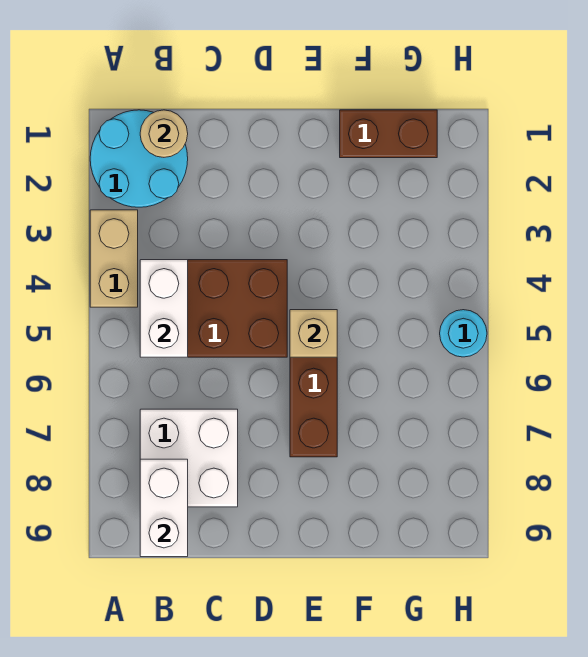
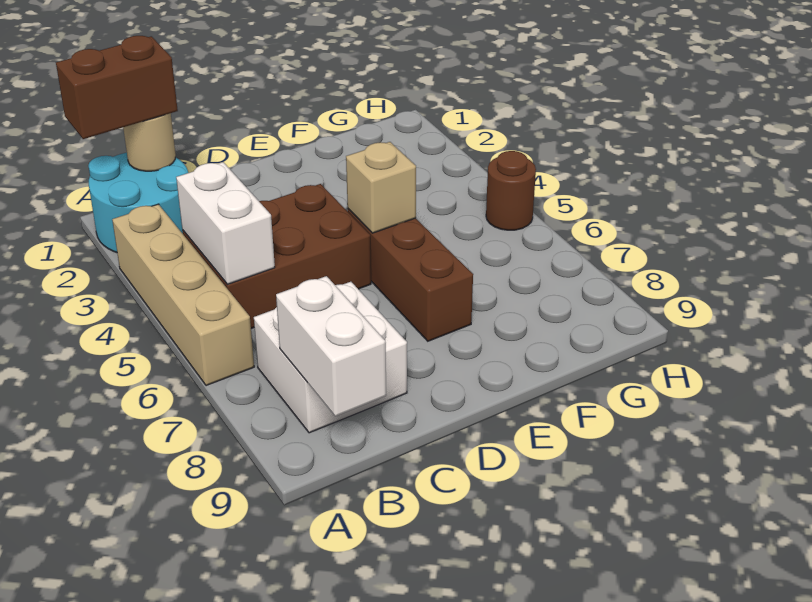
tan 1x2 brick [90,210,138,307] -> tan 1x4 brick [112,204,254,386]
brown 1x2 brick [340,110,437,158] -> brown 1x2 brick moved to [56,36,178,139]
cyan 1x1 round brick [440,310,487,357] -> brown 1x1 round brick [486,151,536,230]

